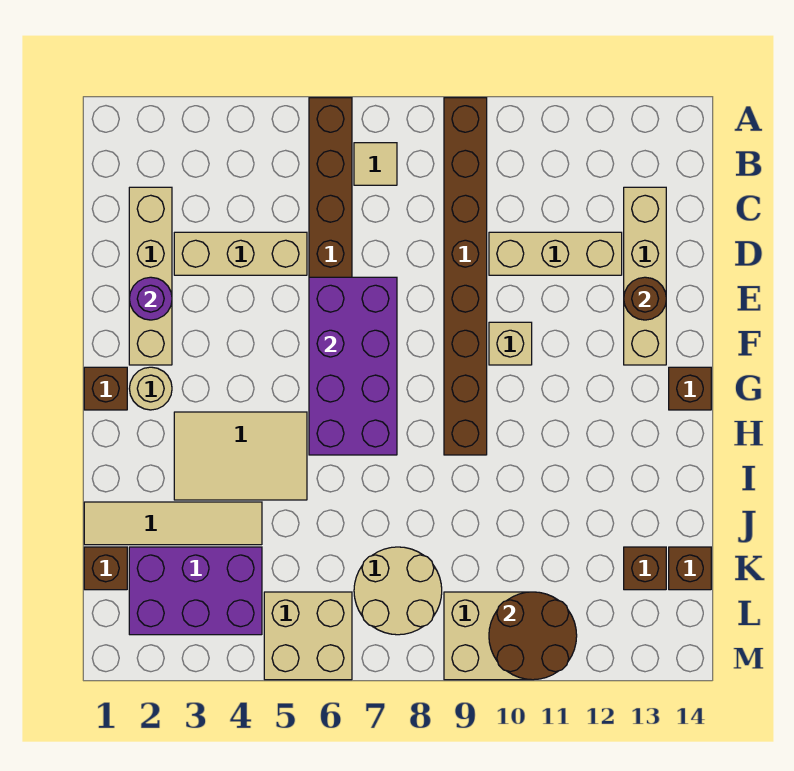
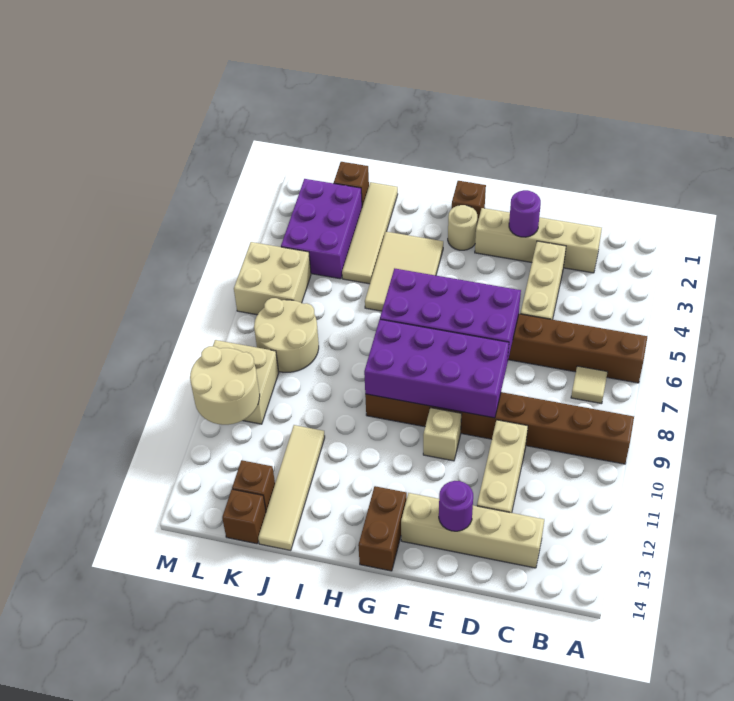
none -> purple 2x4 brick [364,319,509,418]
brown 1x1 round brick [624,277,666,320] -> purple 1x1 round brick [439,481,473,531]
brown 1x1 brick [669,367,711,410] -> brown 1x2 brick [358,486,407,571]
none -> tan 1x4 tile [258,425,325,551]
brown 2x2 round brick [489,592,577,680] -> tan 2x2 round brick [190,346,260,425]

